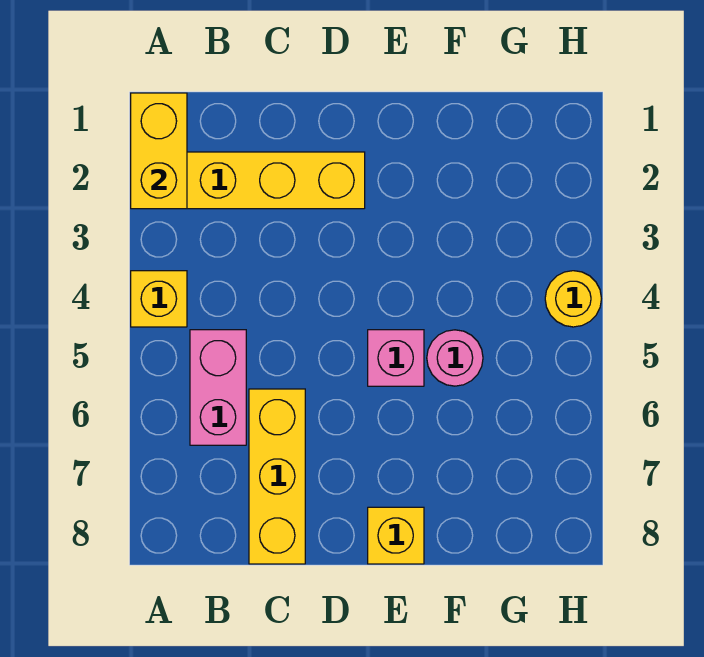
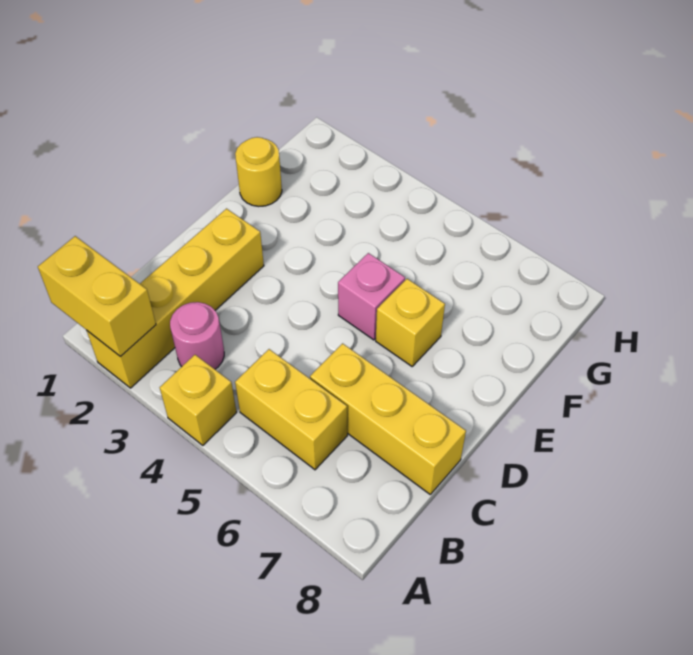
pink 1x2 brick [190,330,246,445] -> yellow 1x2 brick [235,349,347,470]
yellow 1x1 brick [368,507,424,564] -> yellow 1x1 brick moved to [376,279,445,366]
pink 1x1 round brick [427,330,483,386] -> pink 1x1 round brick moved to [170,302,224,369]
yellow 1x1 round brick [545,271,601,327] -> yellow 1x1 round brick moved to [235,137,282,206]

